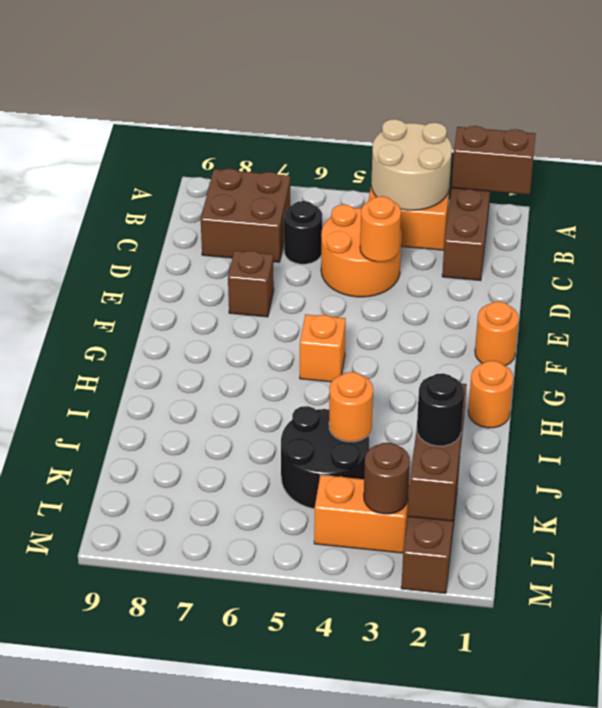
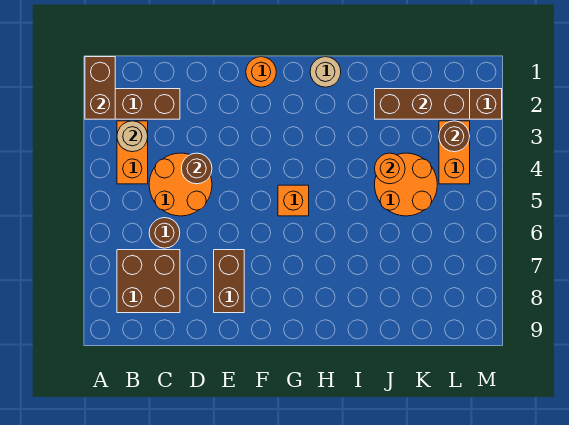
tan 2x2 round brick [371,119,452,210] -> tan 1x1 round brick [117,121,148,152]
black 1x1 round brick [284,201,322,264] -> brown 1x1 round brick [149,218,180,248]
orange 1x1 round brick [360,196,401,262] -> brown 1x1 round brick [181,153,212,184]
brown 1x1 brick [228,251,274,317] -> brown 1x2 brick [214,250,244,313]
orange 1x1 round brick [468,361,513,428] -> tan 1x1 round brick [310,57,341,87]
black 2x2 round brick [281,406,369,509] -> orange 2x2 round brick [375,153,437,216]
black 1x1 round brick [417,373,464,446] -> none

